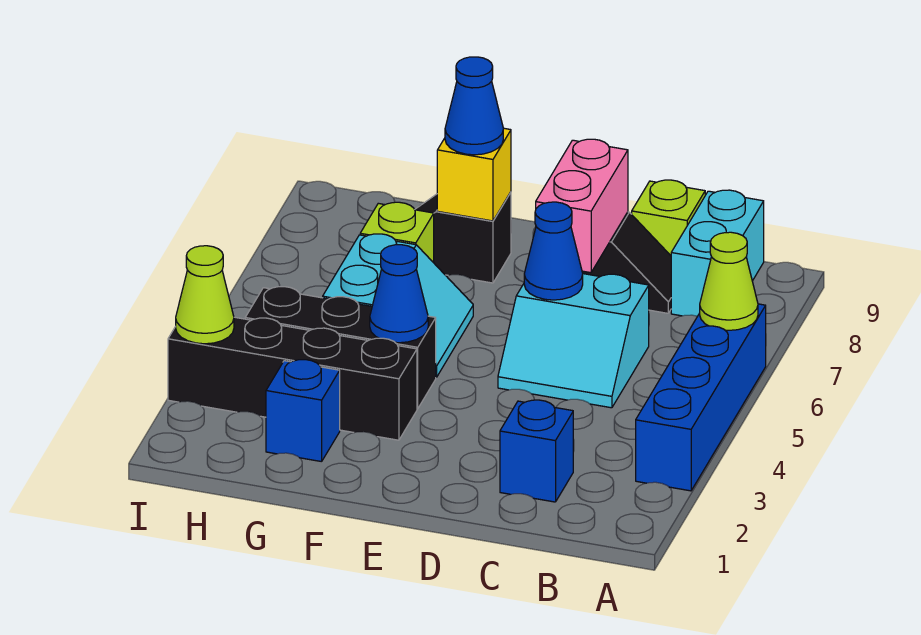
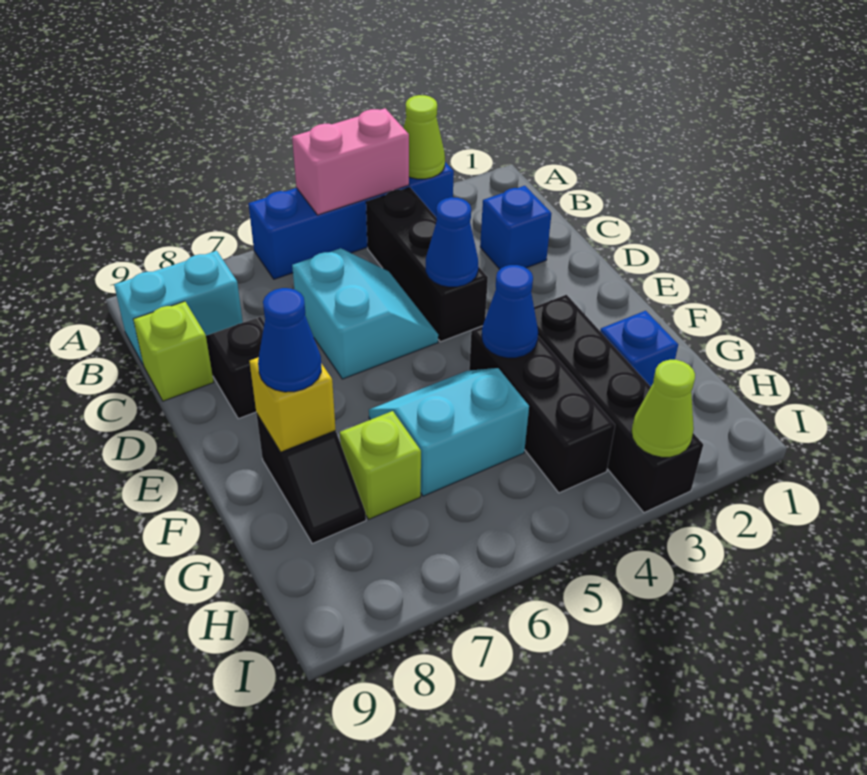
lime 1x1 cone [700,232,758,330] -> lime 1x1 cone moved to [404,95,445,179]
none -> black 1x3 brick [366,187,488,342]
blue 1x1 cone [524,202,583,300] -> blue 1x1 cone moved to [426,197,478,287]
pink 1x2 brick [536,139,628,273] -> pink 1x2 brick moved to [292,108,409,215]

